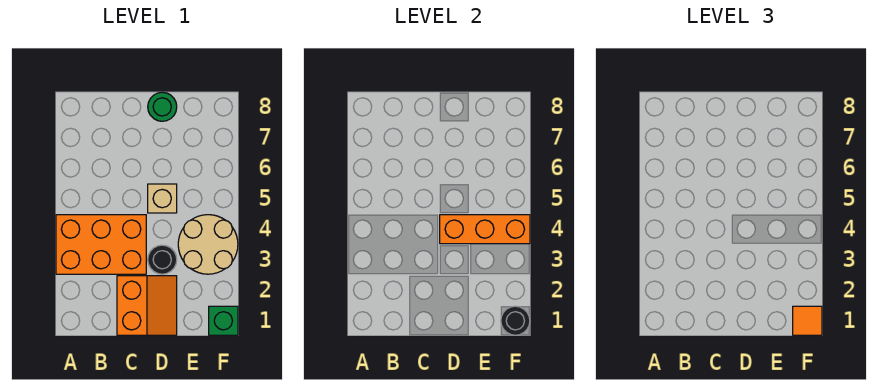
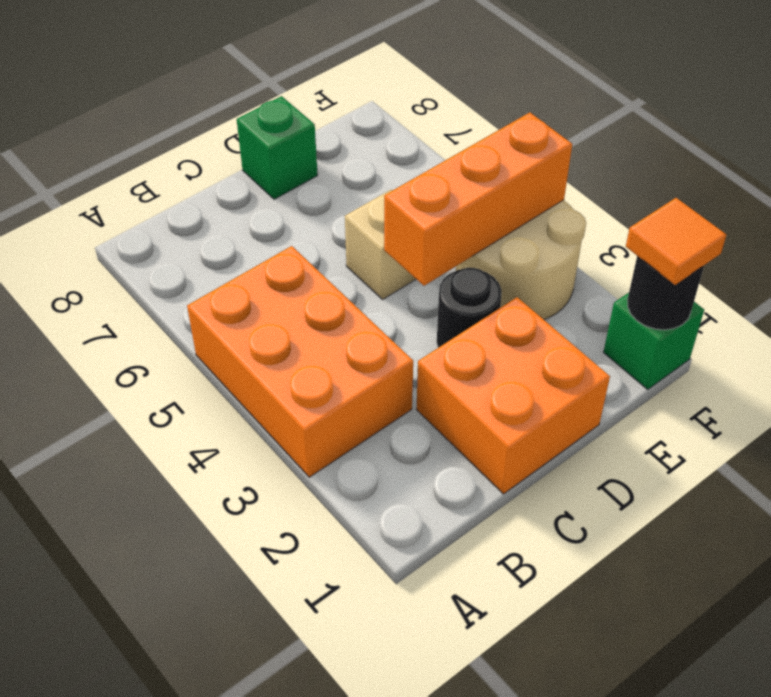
orange 2x3 brick [56,215,146,274] -> orange 2x3 brick turned to [187,246,413,477]
orange 2x2 slope [117,276,177,335] -> orange 2x2 brick [416,297,610,494]
green 1x1 round brick [148,92,177,121] -> green 1x1 brick [237,96,318,199]

